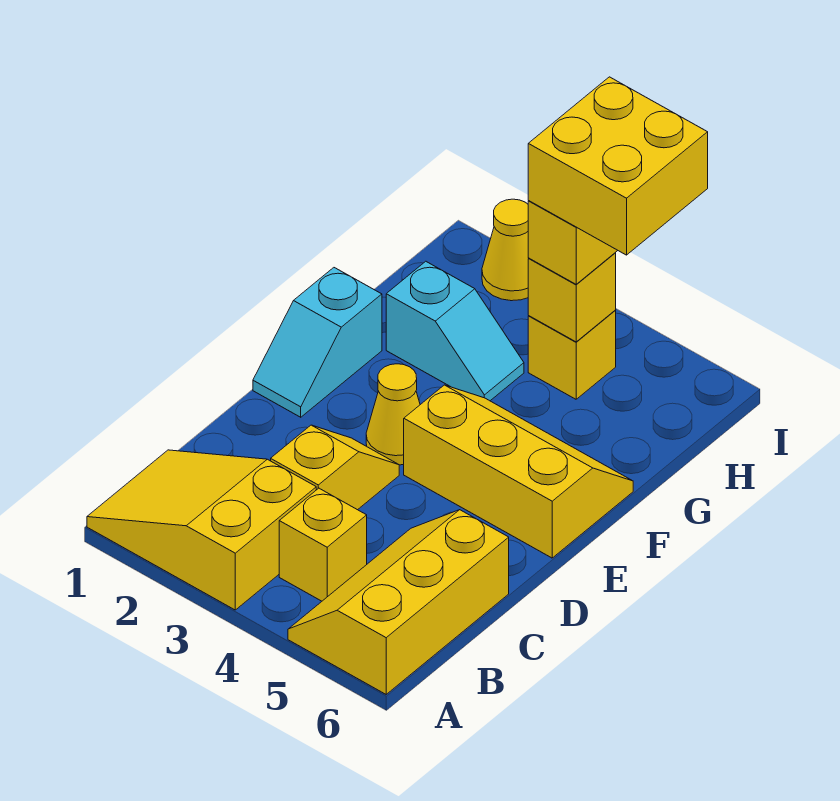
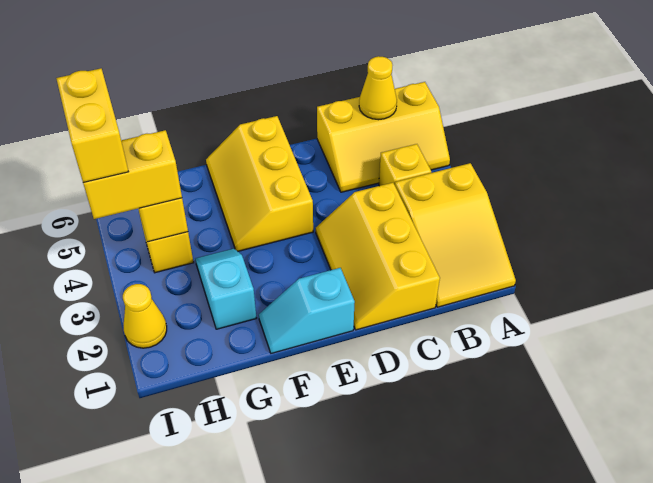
yellow 1x2 slope [271,425,399,510] -> yellow 2x3 slope [316,183,440,330]
cyan 1x2 slope [253,268,382,417] -> cyan 1x2 slope turned to [259,268,355,353]
yellow 1x1 cone [366,364,420,465] -> yellow 1x1 cone moved to [359,56,397,120]
yellow 2x2 brick [528,77,708,255] -> yellow 1x2 brick [56,68,128,182]

